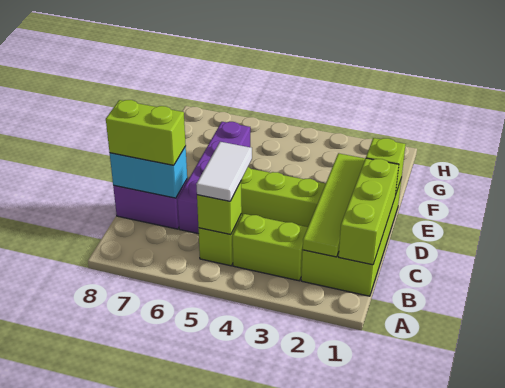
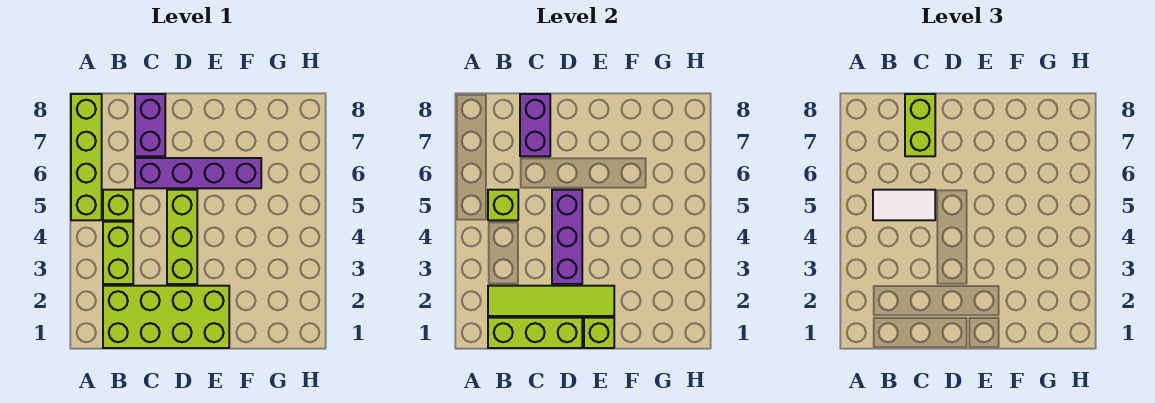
none -> lime 1x4 brick [71,94,102,220]
cyan 1x2 brick [110,147,187,198] -> purple 1x2 brick [520,94,550,156]
none -> purple 1x3 brick [552,190,582,284]

